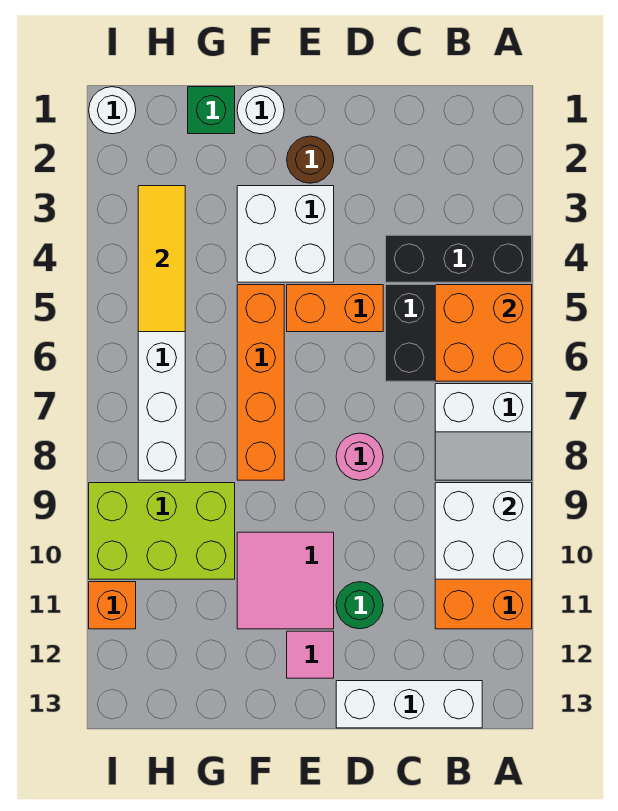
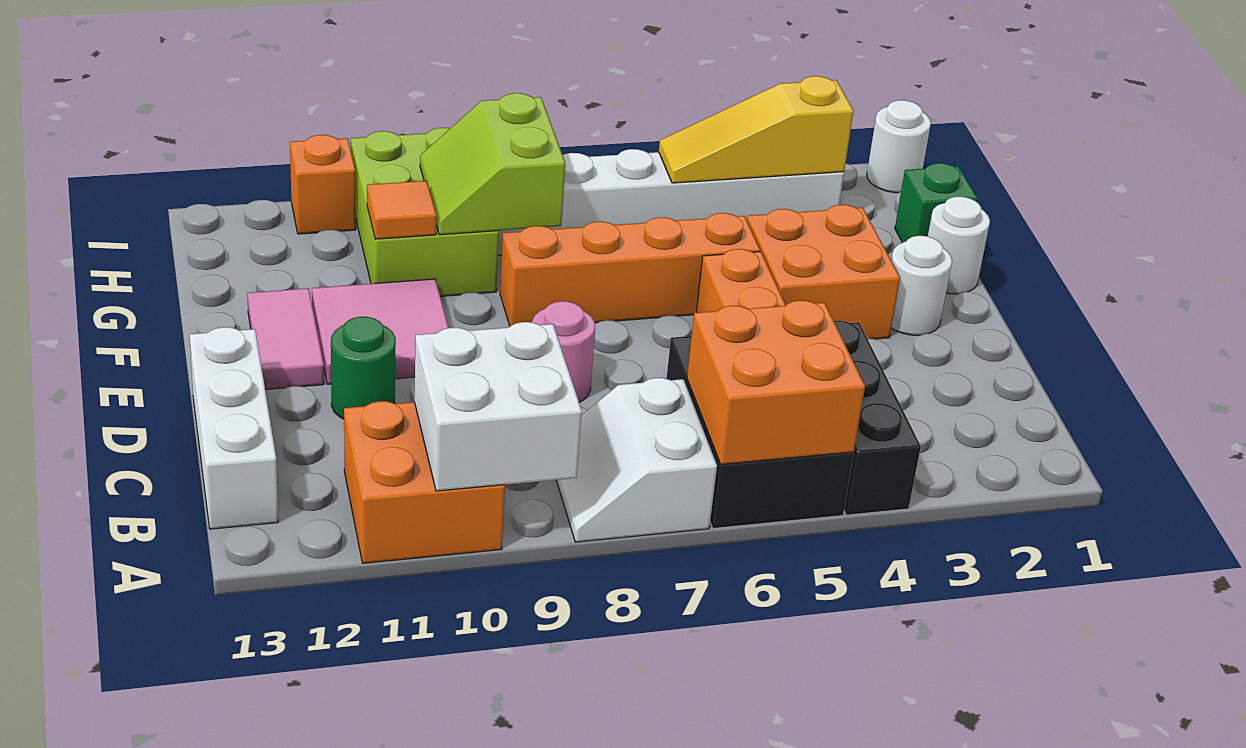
brown 1x1 round brick [287,136,334,183] -> white 1x1 round brick [891,236,952,335]
white 2x2 brick [237,186,334,282] -> orange 2x2 brick [747,205,900,339]
pink 1x1 tile [287,631,334,678] -> pink 1x2 tile [247,288,324,390]
none -> lime 2x2 slope [420,93,565,235]
none -> orange 1x1 tile [367,181,436,239]
yellow 1x3 tile [138,186,185,332] -> yellow 1x3 slope [659,76,854,183]

